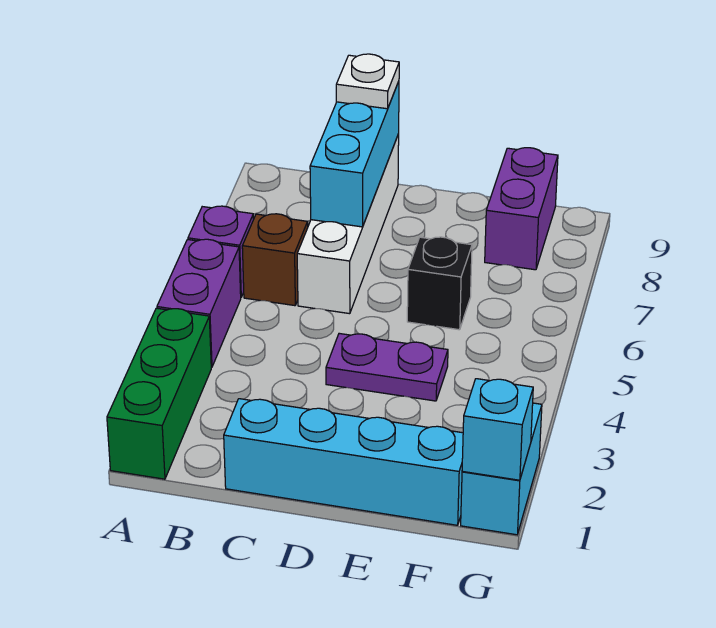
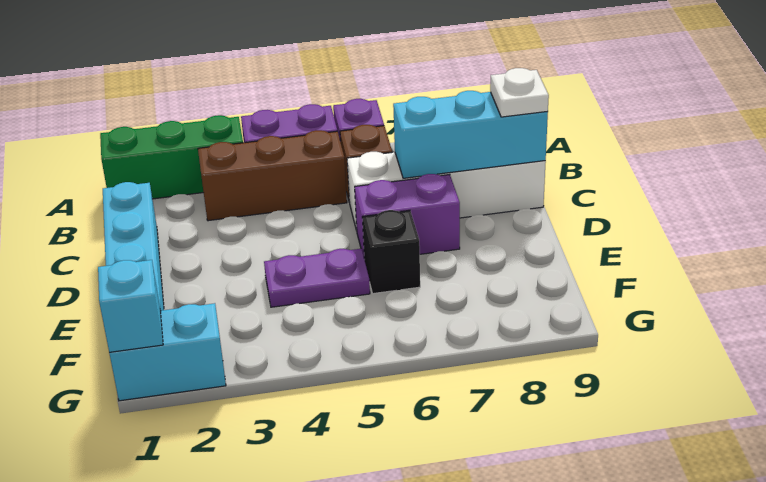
none -> brown 1x3 brick [198,130,347,221]
purple 1x2 plate [326,333,448,401] -> purple 1x2 plate turned to [264,249,370,307]
purple 1x2 brick [485,148,558,270] -> purple 1x2 brick moved to [355,174,460,260]

